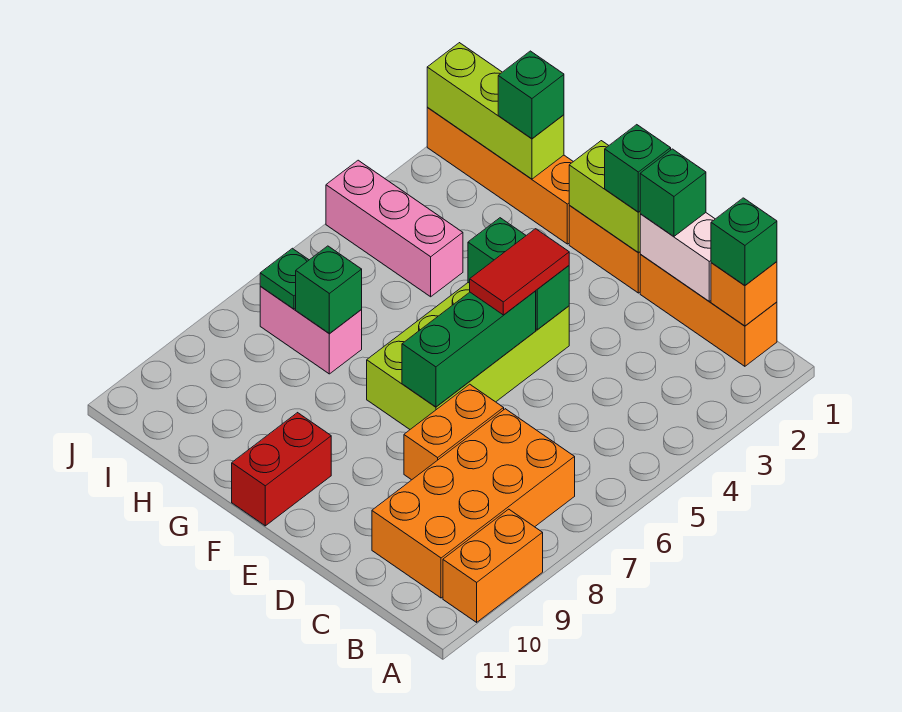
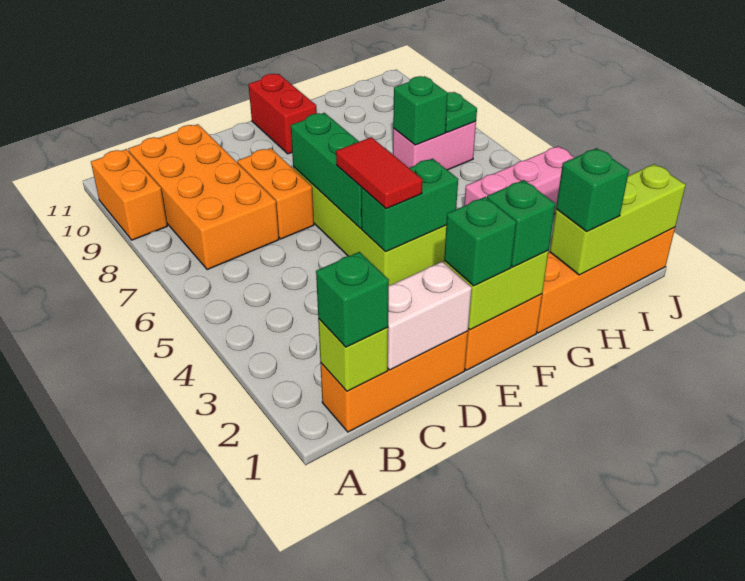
orange 1x1 brick [711,262,777,326] -> lime 1x1 brick [318,319,388,391]
green 1x1 brick [640,149,706,237] -> green 1x1 brick moved to [487,180,555,267]

